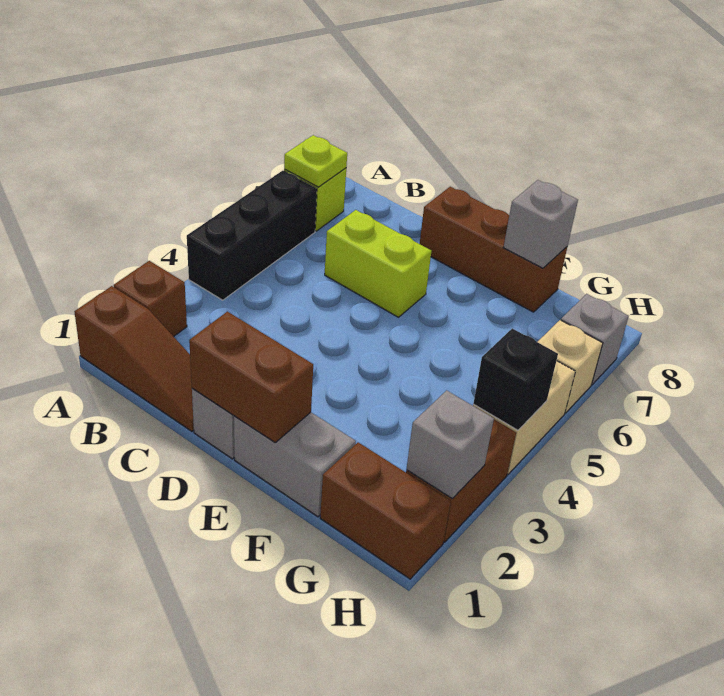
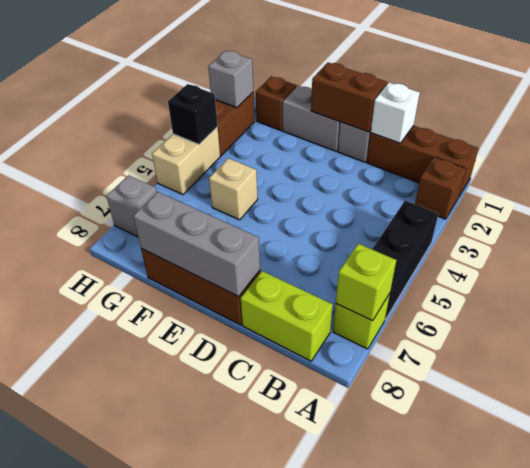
brown 1x3 slope [74,286,194,431] -> brown 1x3 brick [367,126,479,196]
lime 1x1 plate [284,135,347,187] -> lime 1x1 brick [336,244,396,321]
none -> white 1x1 brick [371,82,420,143]
lime 1x2 brick [325,210,431,317] -> lime 1x2 brick moved to [241,271,333,361]
grey 1x1 brick [503,180,578,268] -> grey 1x3 brick [133,192,260,297]
brown 1x2 brick [320,442,451,579] -> brown 1x1 brick [256,76,297,131]
tan 1x1 brick [538,320,603,413] -> tan 1x1 brick moved to [209,158,258,220]

